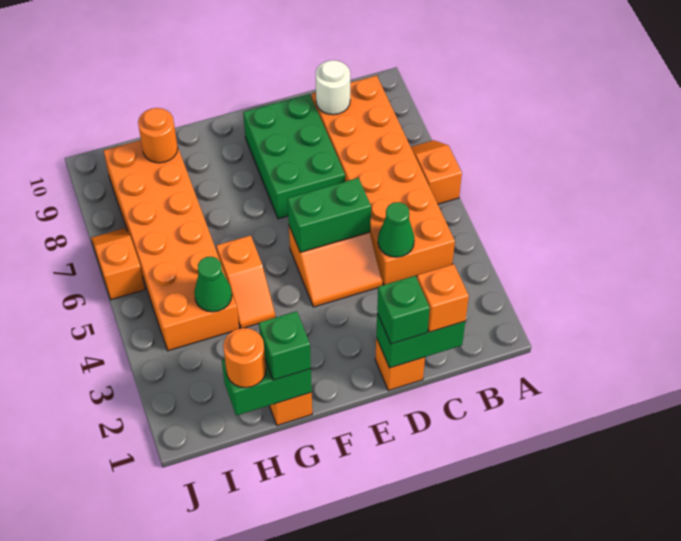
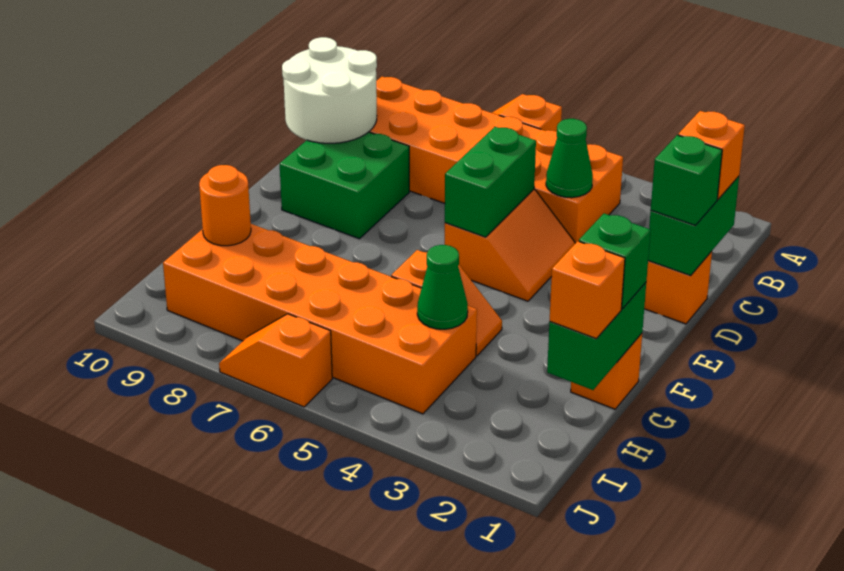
white 1x1 round brick [316,60,350,115] -> white 2x2 round brick [282,37,377,143]
green 2x3 brick [243,94,345,219] -> green 2x2 brick [280,132,409,239]
orange 1x1 round brick [223,328,266,388] -> orange 1x1 brick [550,241,625,338]

